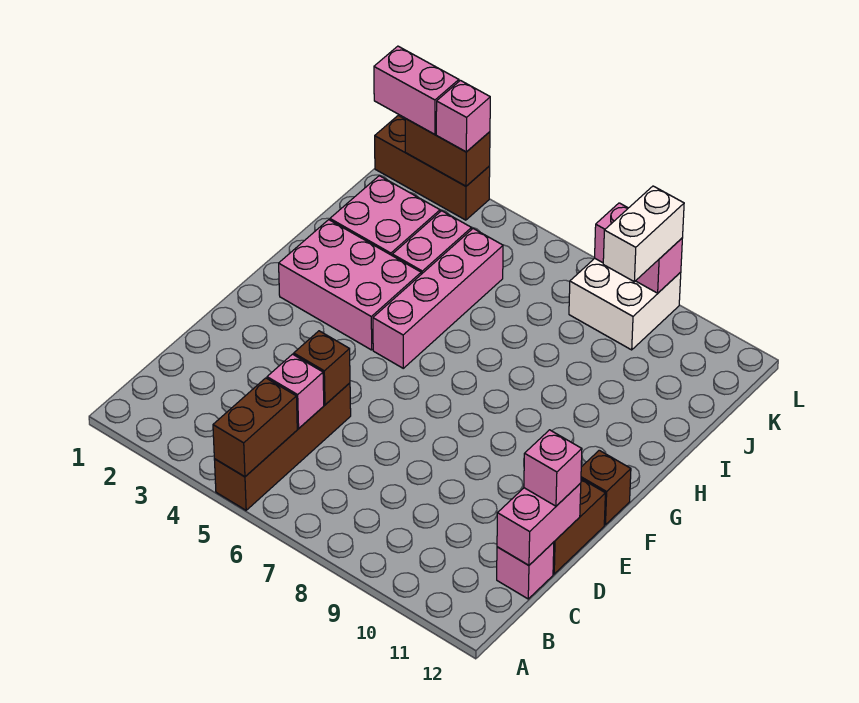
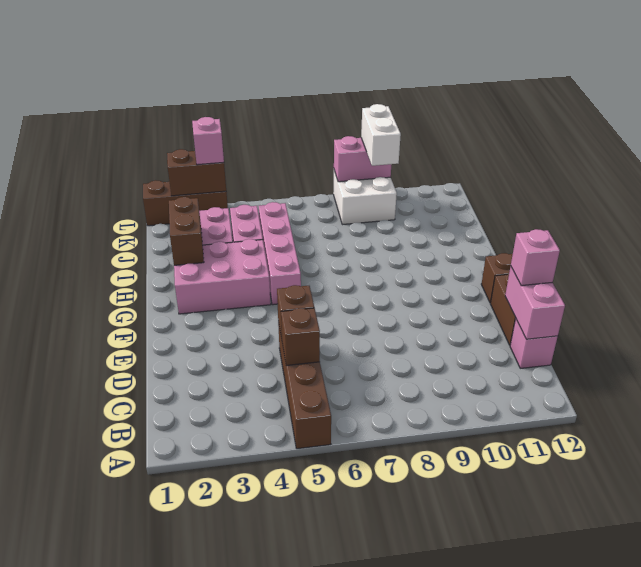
brown 1x2 brick [213,378,297,477] -> brown 1x2 brick moved to [169,197,204,265]
pink 1x1 brick [267,354,324,428] -> brown 1x1 brick [281,308,320,365]
pink 1x2 brick [374,46,459,134] -> none

